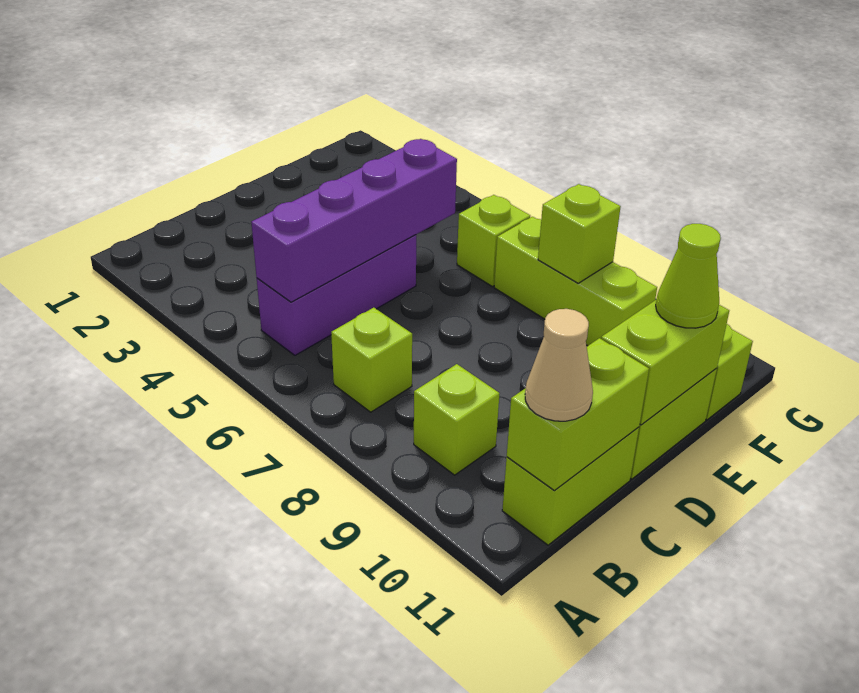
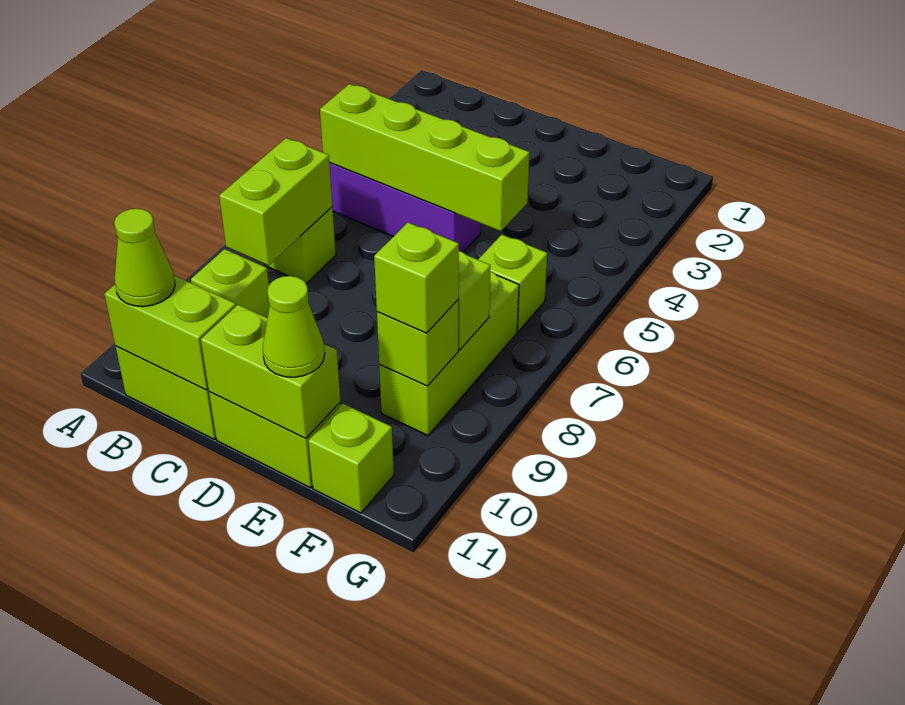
purple 1x4 brick [251,139,457,302] -> lime 1x4 brick [320,84,530,231]
none -> lime 1x2 brick [219,138,332,265]
tan 1x1 cone [525,309,593,421] -> lime 1x1 cone [114,209,175,307]
none -> lime 1x1 brick [377,300,458,386]
none -> lime 1x1 brick [374,223,459,333]

